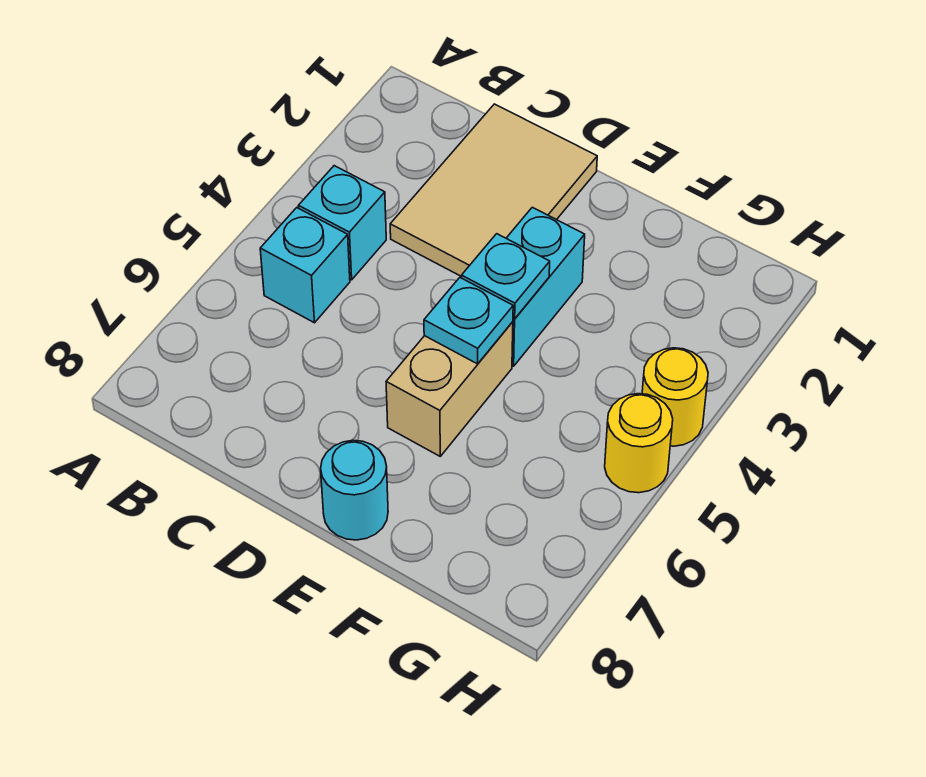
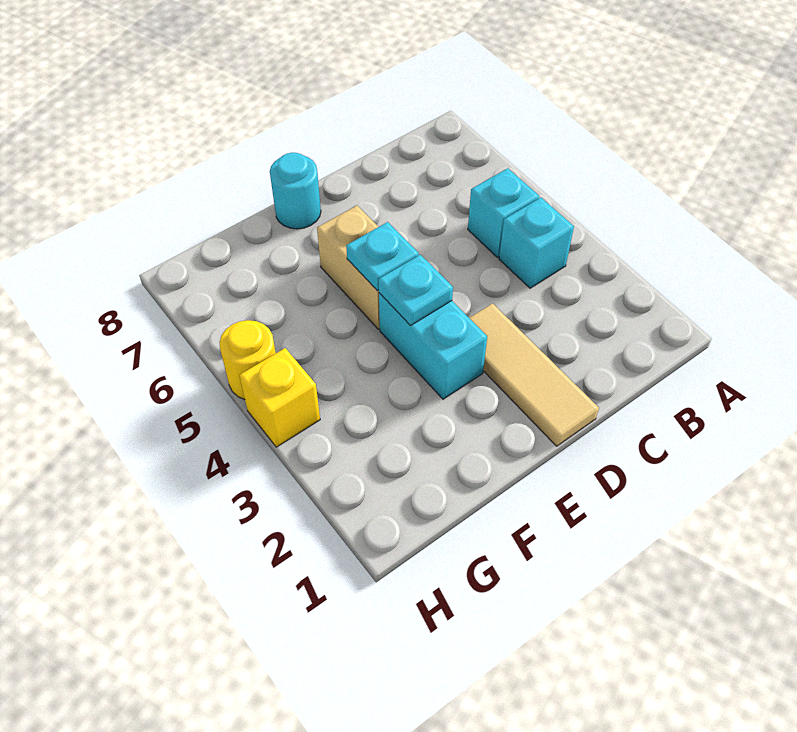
tan 2x3 tile [390,104,597,277] -> tan 1x3 tile [470,303,599,446]
yellow 1x1 round brick [642,348,708,446] -> yellow 1x1 brick [239,348,320,447]

